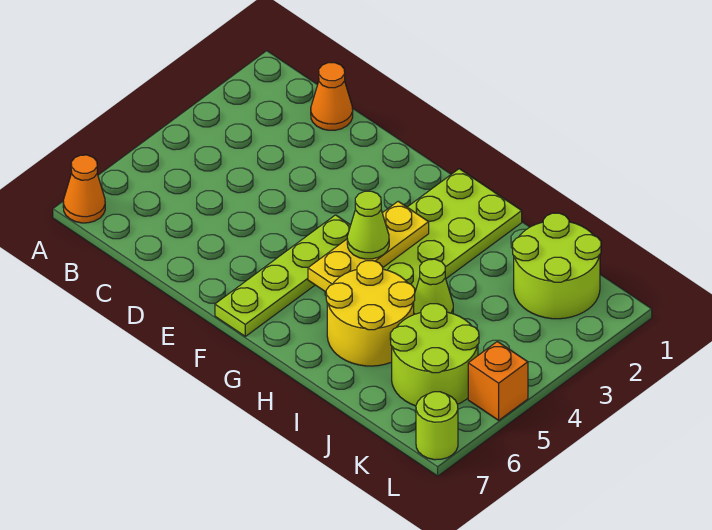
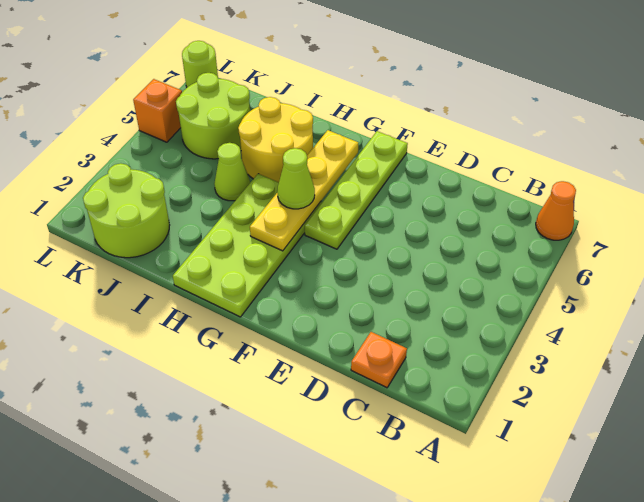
orange 1x1 cone [311,63,353,130] -> orange 1x1 plate [351,332,407,388]
yellow 1x3 plate [308,201,429,292] -> yellow 1x4 plate [250,130,358,251]

